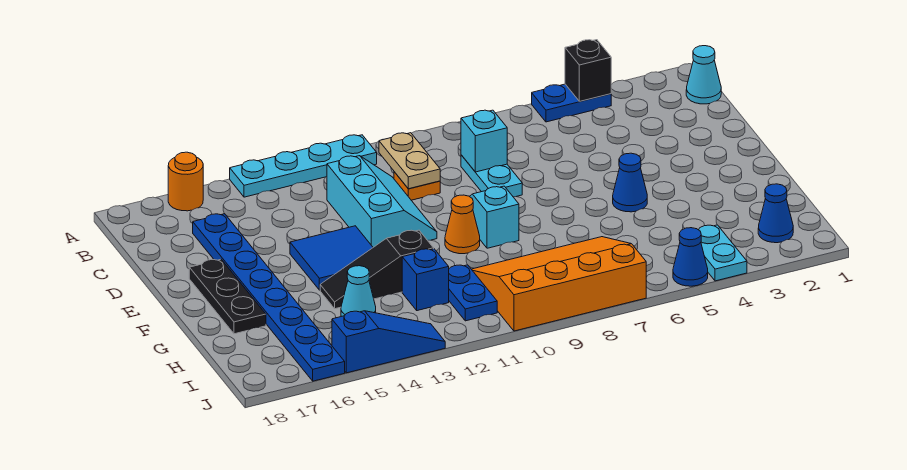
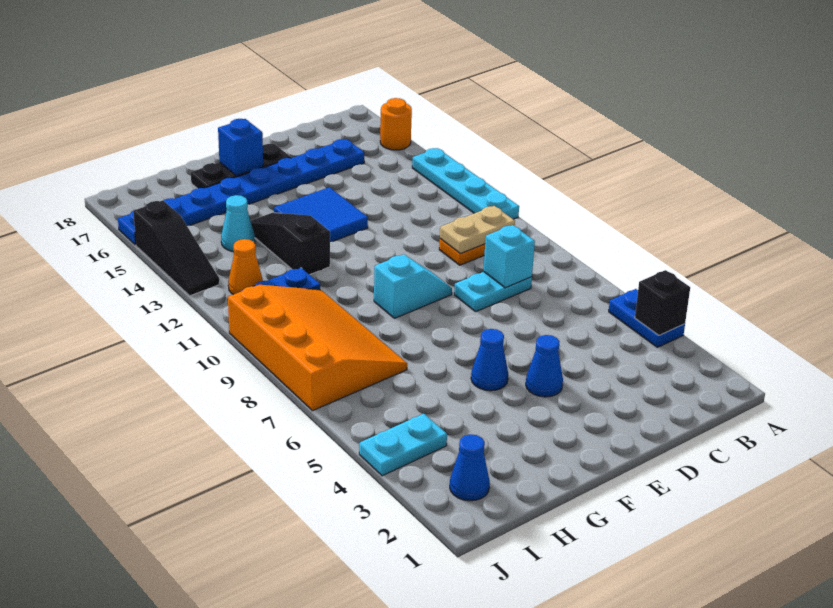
cyan 1x1 cone [686,46,721,104] -> none
cyan 2x3 slope [327,156,437,247] -> none
orange 1x1 cone [445,195,480,254] -> orange 1x1 cone moved to [228,239,263,295]
blue 1x1 brick [402,249,449,311] -> blue 1x1 brick moved to [218,119,263,176]
blue 1x1 cone [673,228,708,286] -> blue 1x1 cone moved to [526,335,563,397]
blue 1x3 slope [332,311,445,373] -> black 1x3 slope [133,200,219,296]

